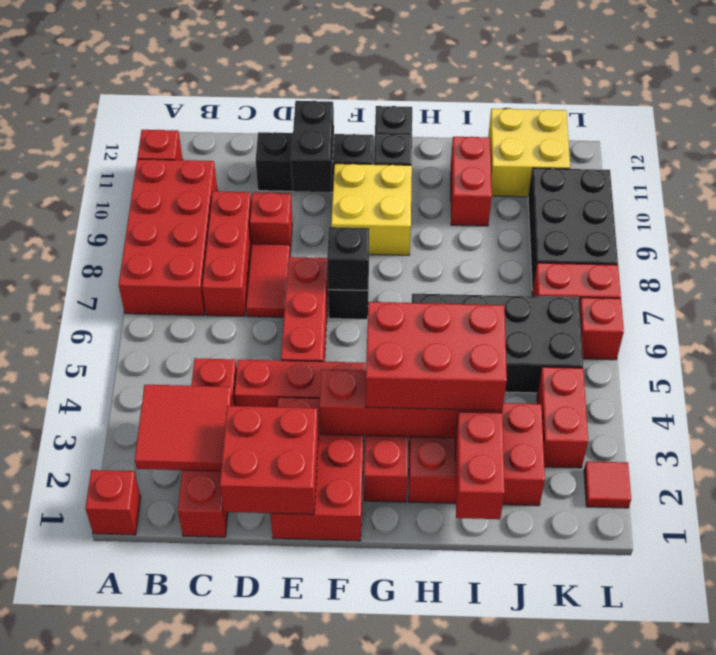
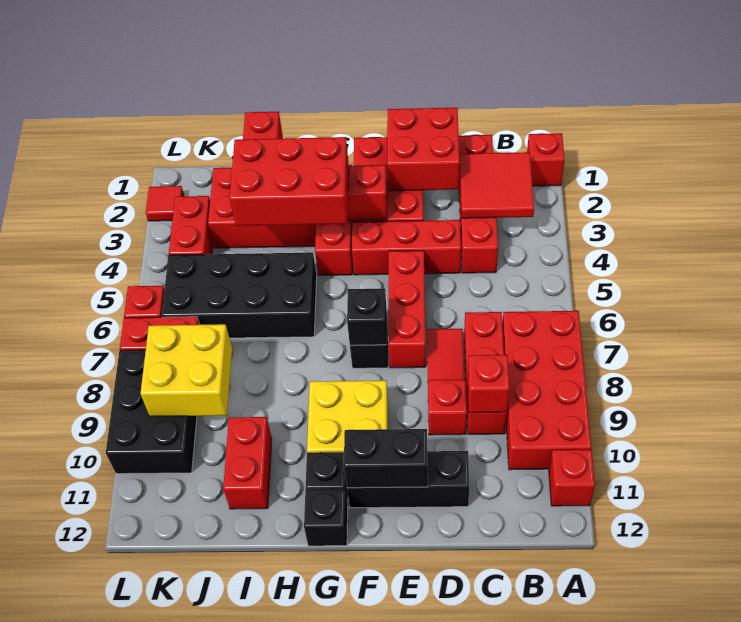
none -> red 1x1 brick [468,355,509,413]
black 1x2 brick [291,101,334,192] -> black 1x2 brick turned to [344,429,428,488]
yellow 2x2 brick [488,108,570,197] -> yellow 2x2 brick moved to [140,324,232,416]

